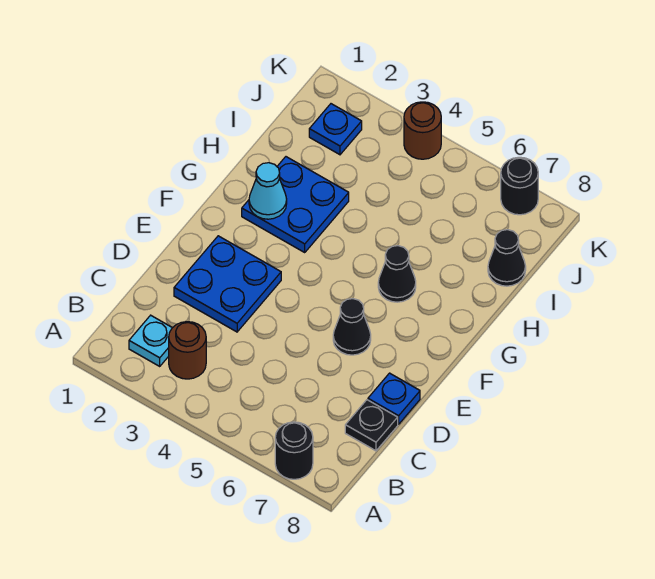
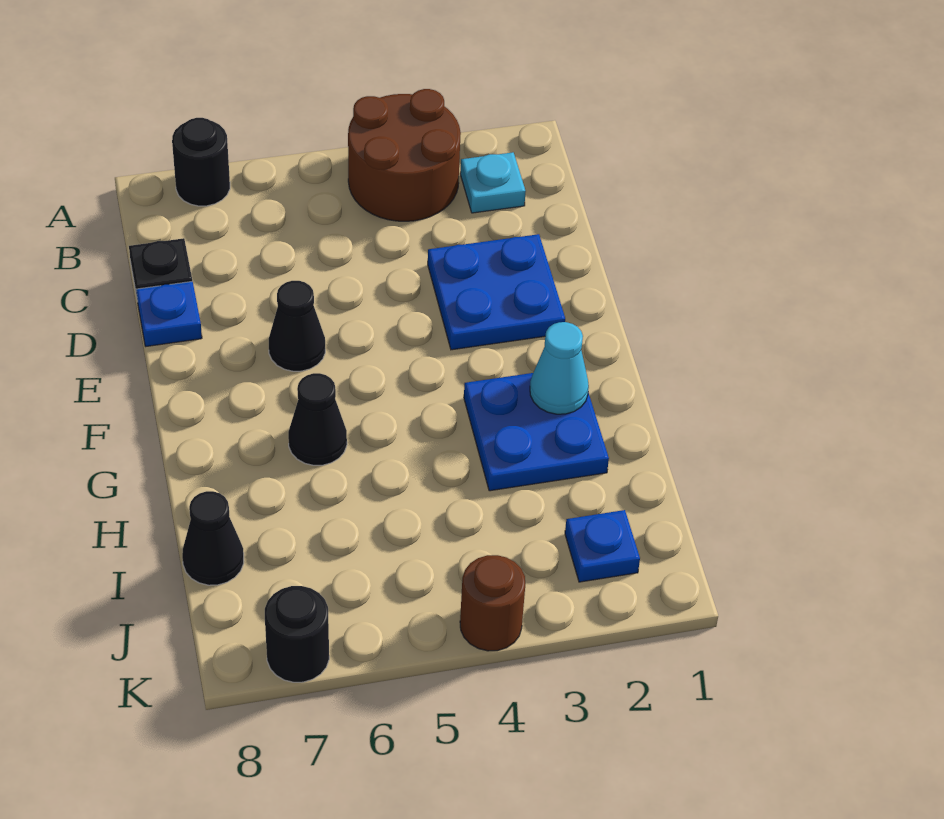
brown 1x1 round brick [169,322,206,379] -> brown 2x2 round brick [348,89,461,221]

